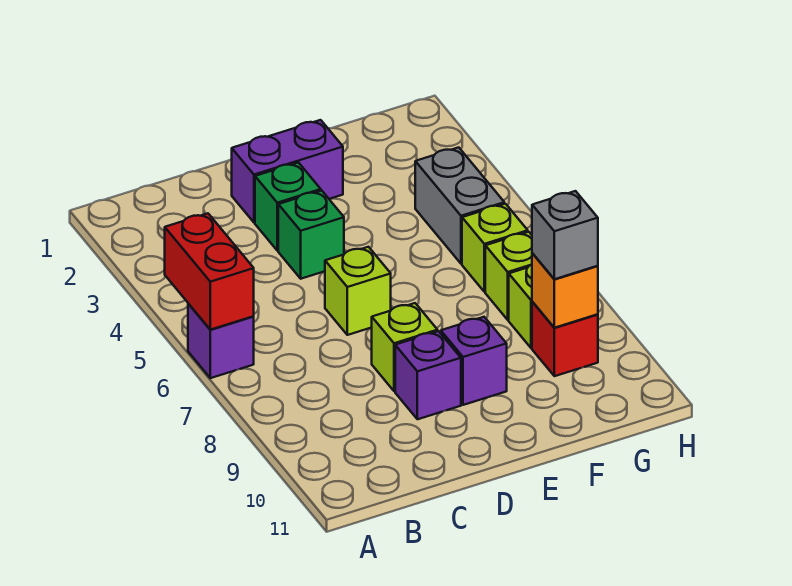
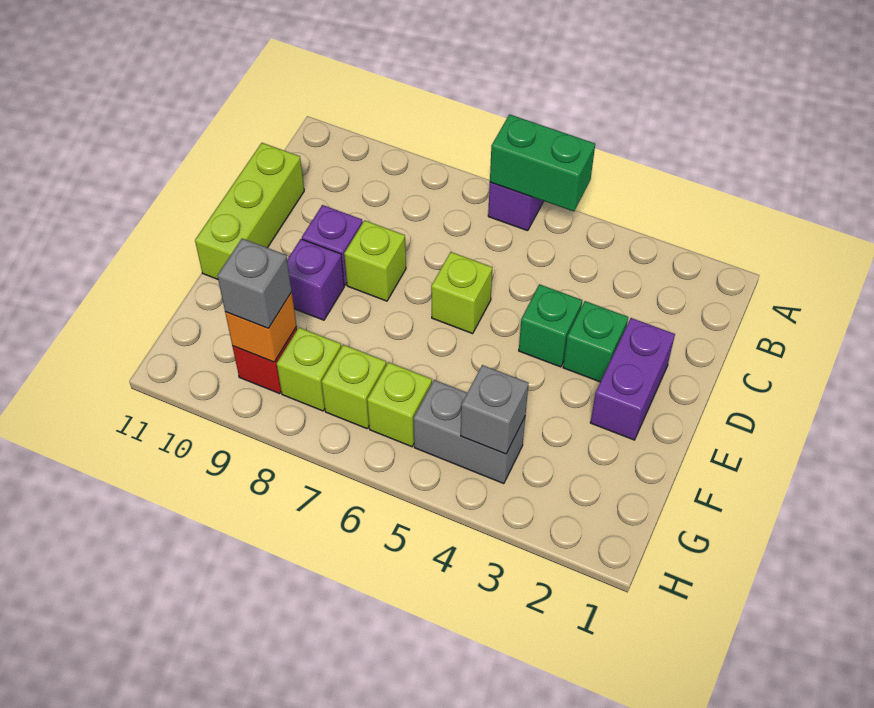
red 1x2 brick [165,213,254,330] -> green 1x2 brick [490,114,595,211]
none -> lime 1x3 brick [195,143,304,279]
none -> grey 1x1 brick [461,365,529,454]

